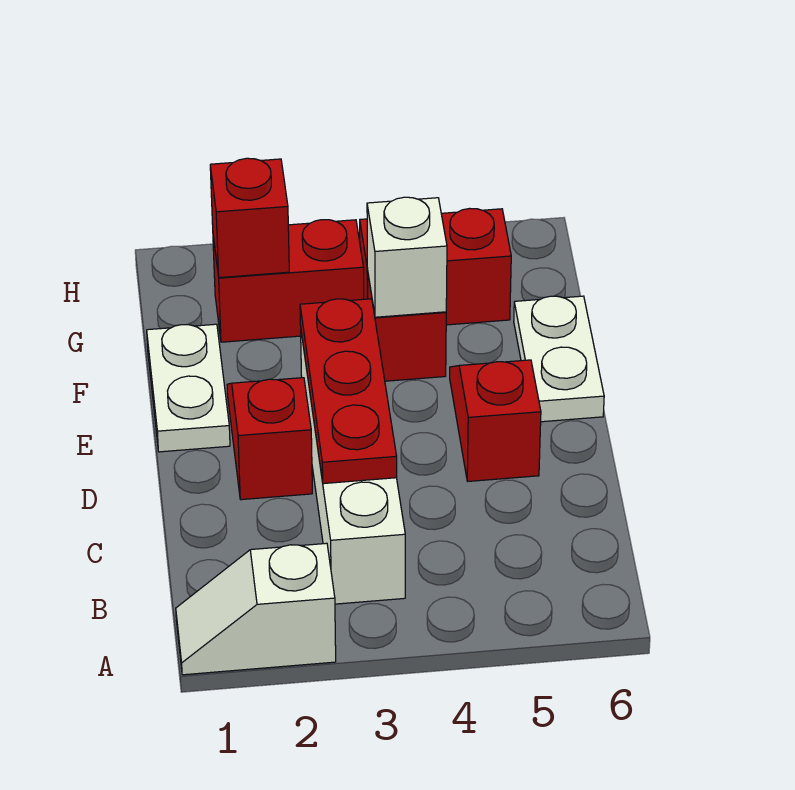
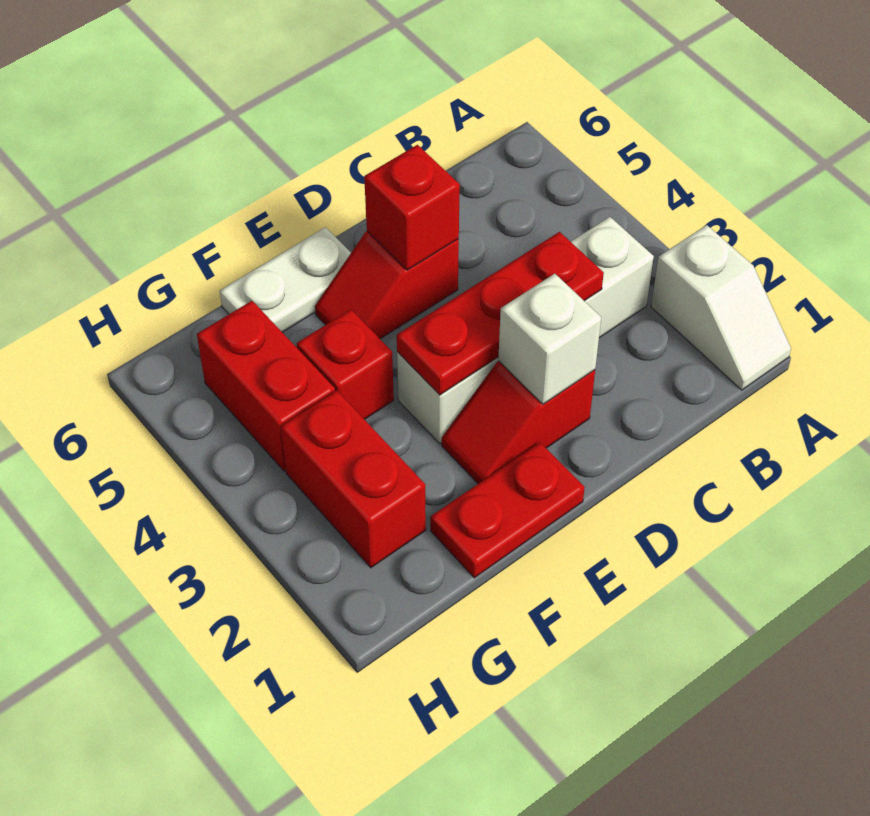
white 1x2 plate [147,324,230,452] -> red 1x2 plate [430,442,585,578]
white 1x1 brick [367,197,447,317] -> white 1x1 brick moved to [498,274,601,404]
red 1x1 brick [210,158,289,278] -> red 1x1 brick moved to [364,145,460,270]

